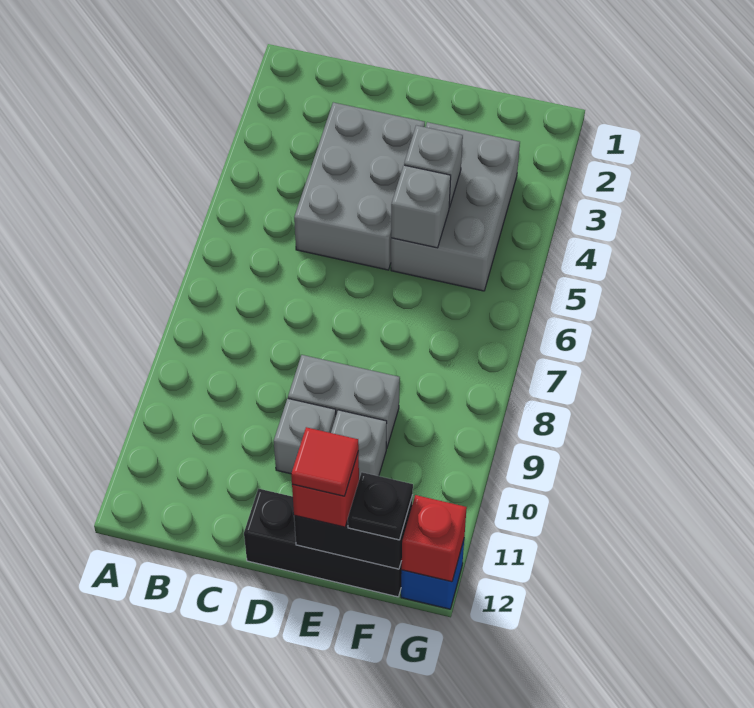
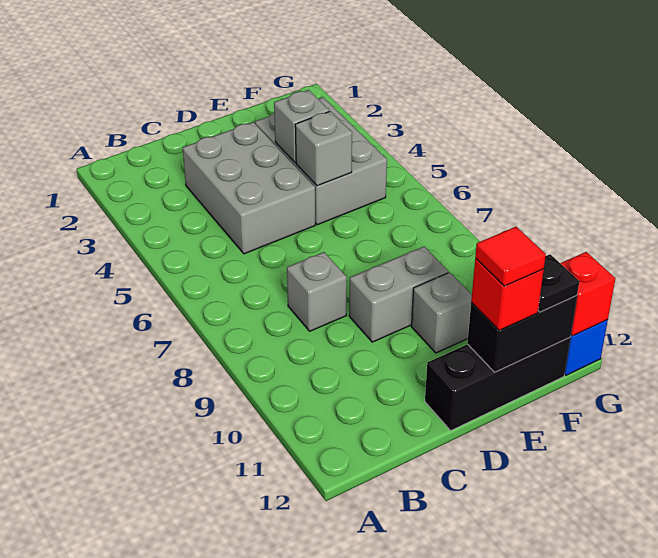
grey 1x1 brick [274,399,336,474] -> grey 1x1 brick moved to [287,252,347,331]

